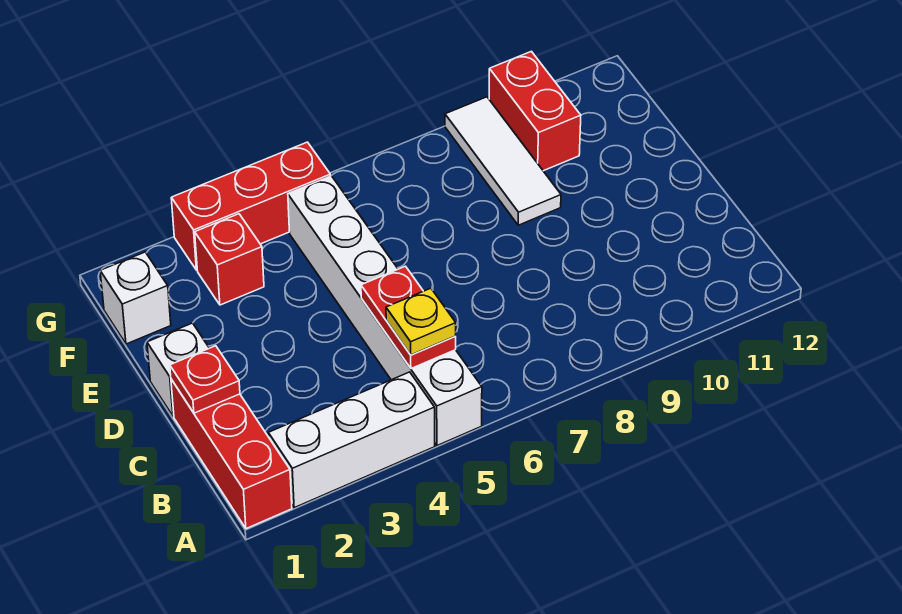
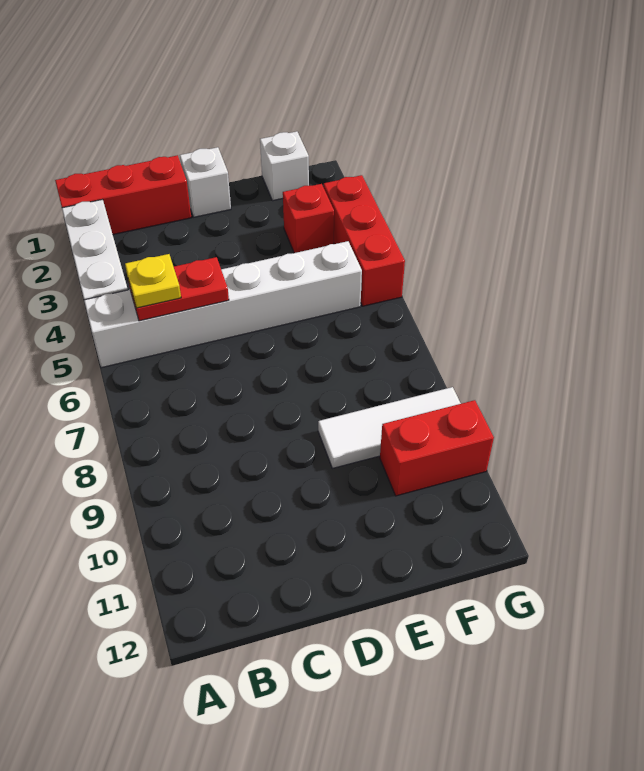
red 1x1 plate [170,346,240,413] -> none

